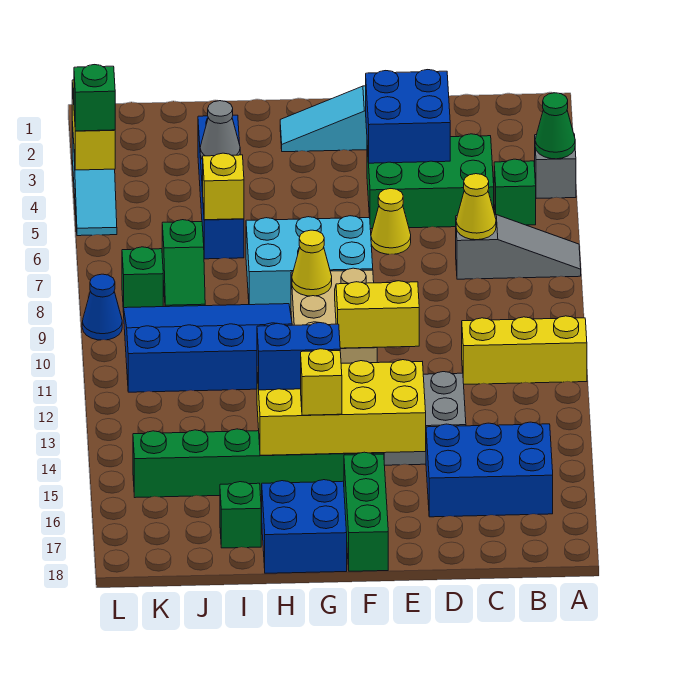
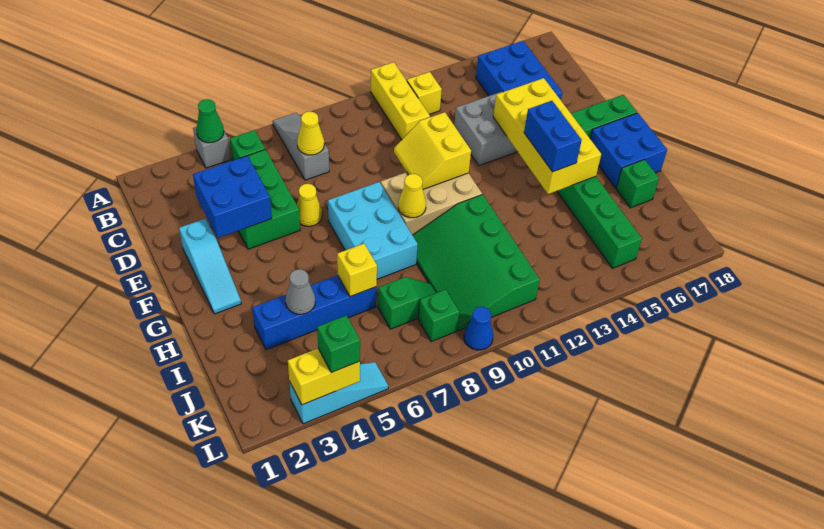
yellow 1x1 brick [301,349,342,415] -> yellow 1x1 brick moved to [407,72,442,114]
blue 3x4 slope [124,304,292,392] -> green 3x4 slope [413,195,540,331]

